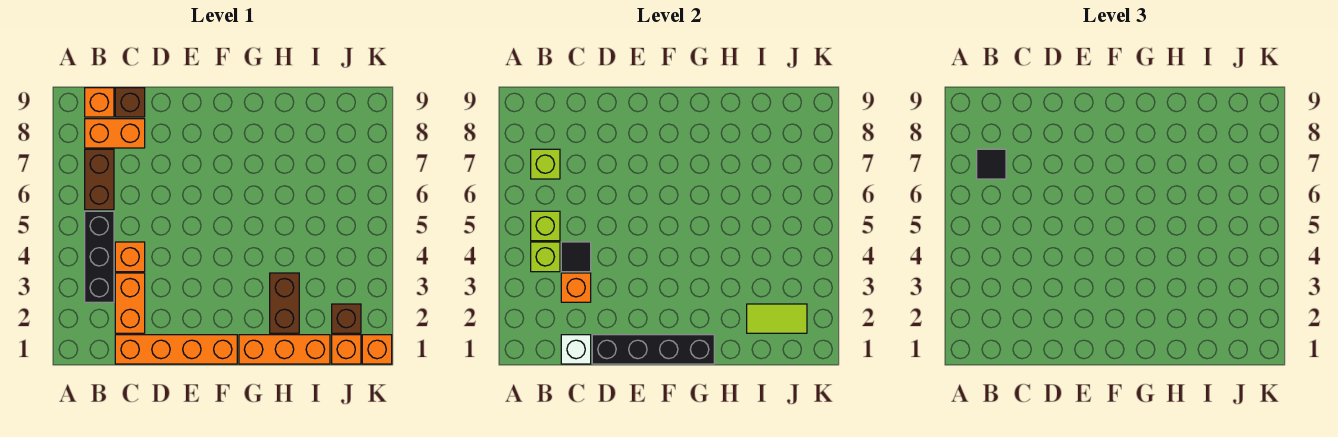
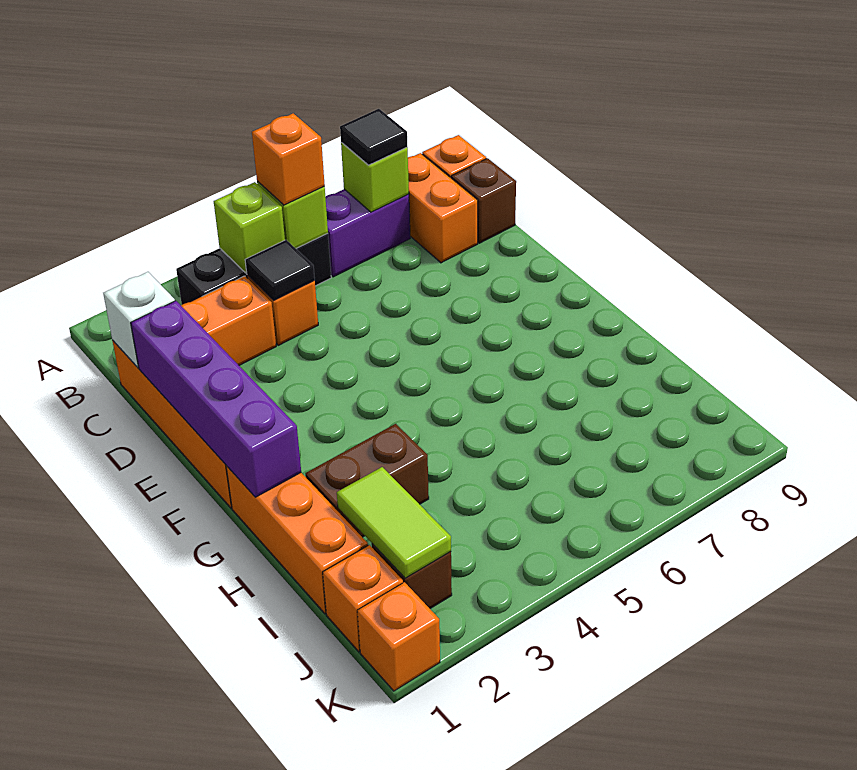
brown 1x2 brick [85,149,114,210] -> purple 1x2 brick [325,189,410,277]
orange 1x1 brick [561,273,591,302] -> orange 1x1 brick moved to [252,113,325,205]
black 1x4 brick [592,335,714,364] -> purple 1x4 brick [131,301,301,497]

